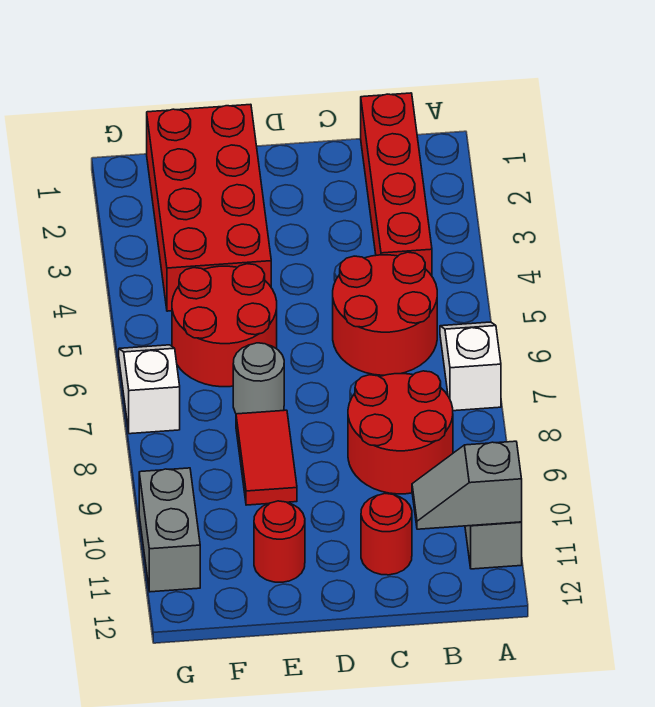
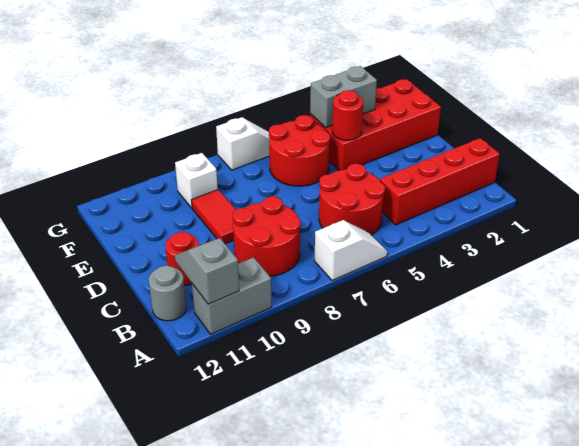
grey 1x1 round brick [233,343,284,414] -> grey 1x1 round brick moved to [149,266,186,321]
red 1x2 tile [236,410,297,505] -> red 1x2 tile turned to [191,190,236,244]
red 1x1 round brick [254,501,305,582] -> red 1x1 round brick moved to [332,90,363,140]
none -> white 1x1 brick [175,153,218,208]
grey 1x2 brick [139,468,200,592] -> grey 1x2 brick moved to [310,66,377,128]

